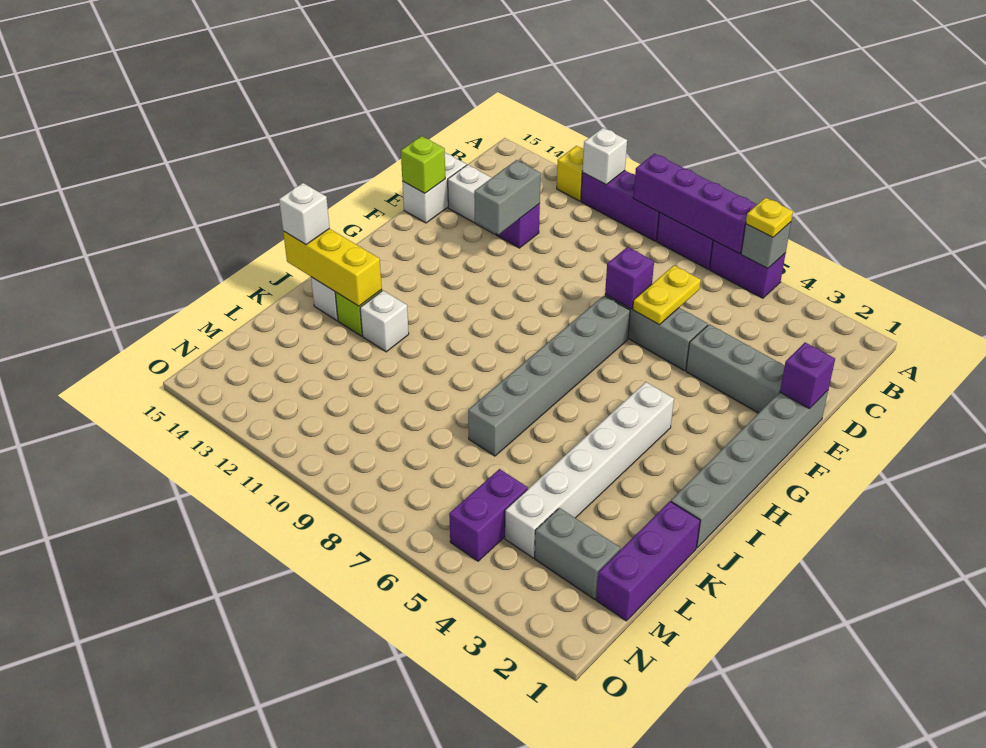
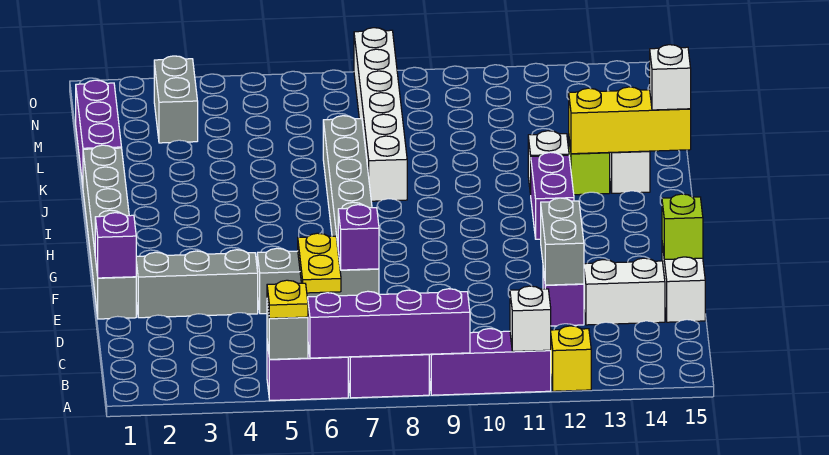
white 1x6 brick [505,382,674,558] -> white 1x6 brick moved to [354,28,407,201]
grey 1x2 brick [535,508,620,599] -> grey 1x2 brick turned to [154,56,198,143]
purple 1x2 brick [449,469,528,561] -> purple 1x2 brick moved to [531,152,574,239]

